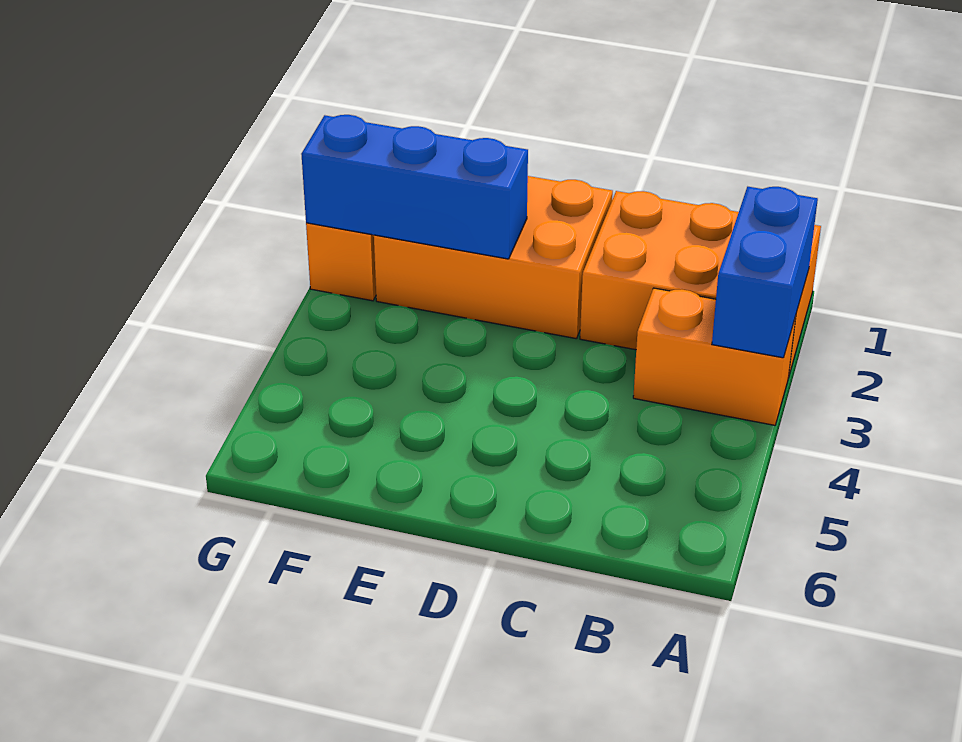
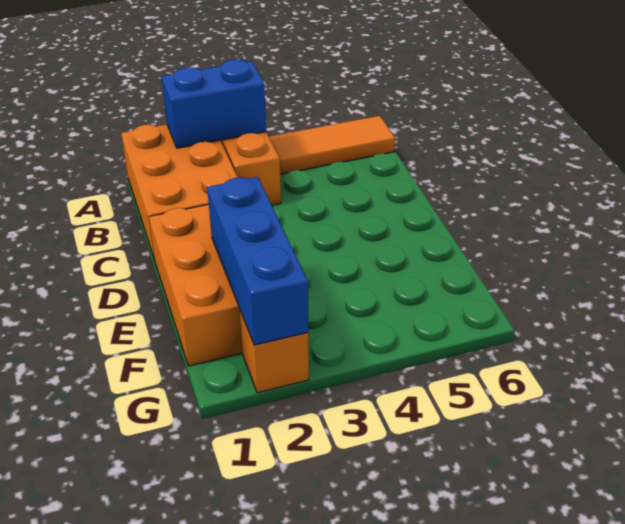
none -> orange 1x3 tile [269,116,395,174]

